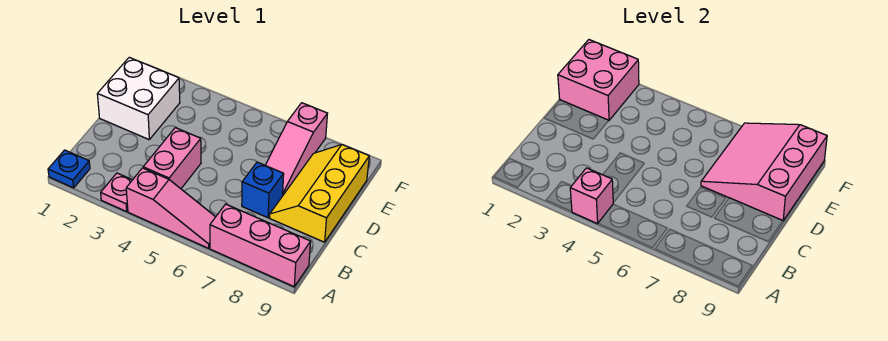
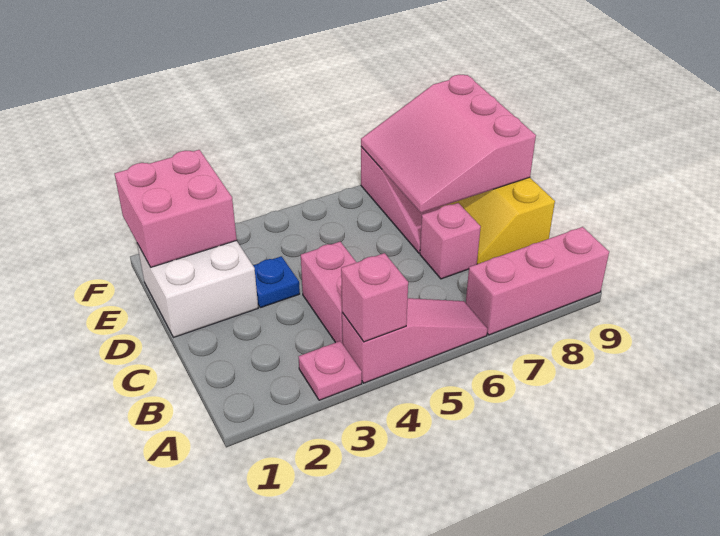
blue 1x1 plate [48,150,90,188] -> blue 1x1 plate moved to [253,256,300,308]
blue 1x1 brick [242,162,284,218] -> pink 1x1 brick [420,203,481,279]

